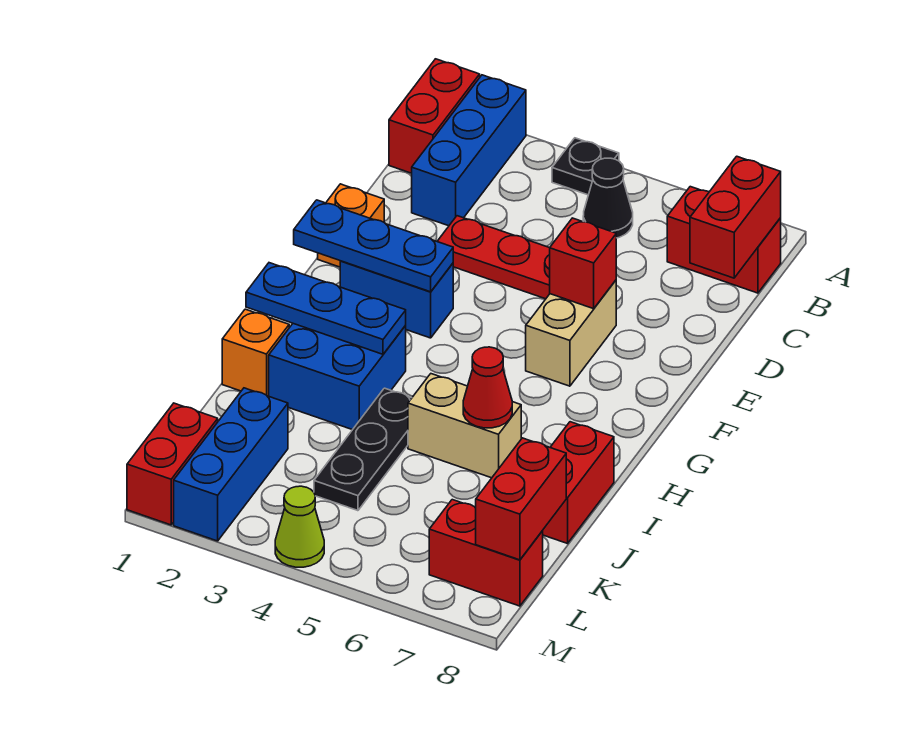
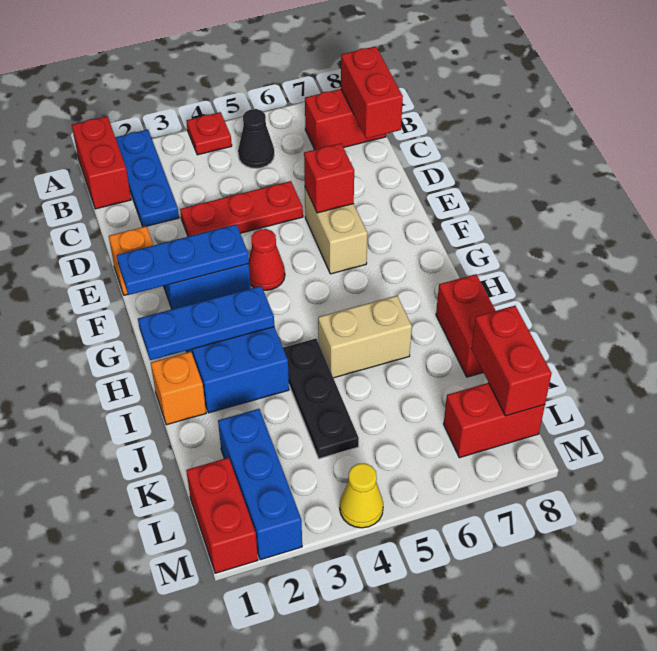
blue 1x3 brick [412,75,526,226] -> blue 1x3 plate [115,130,179,227]
black 1x1 plate [552,138,619,195] -> red 1x1 plate [187,112,232,155]
red 1x1 cone [463,347,512,428] -> red 1x1 cone moved to [249,229,285,290]
lime 1x1 cone [275,486,324,567] -> yellow 1x1 cone [340,463,383,528]

